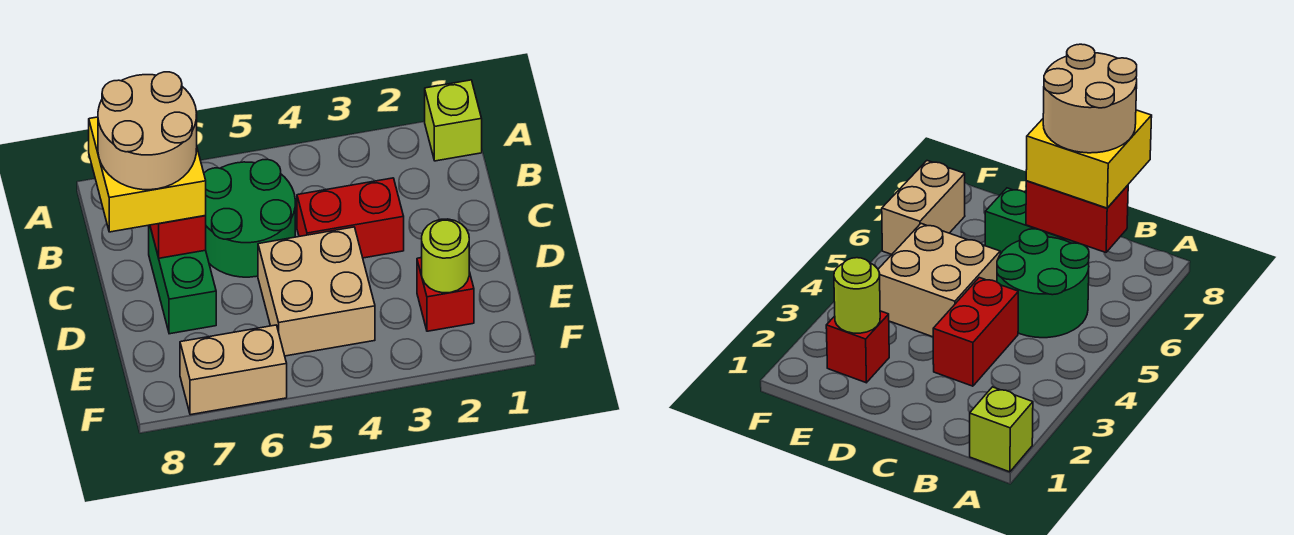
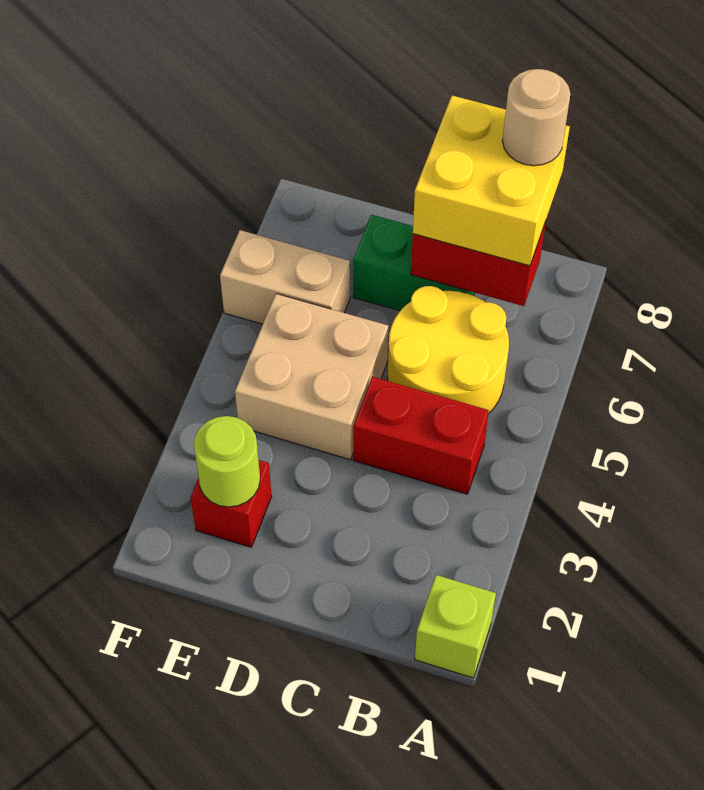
green 2x2 round brick [204,159,295,277] -> yellow 2x2 round brick [388,286,509,414]
tan 2x2 round brick [98,72,197,190] -> tan 1x1 round brick [502,69,570,166]
red 1x2 brick [297,178,404,258] -> red 1x2 brick turned to [353,377,489,494]
tan 1x2 brick [180,325,287,415] -> tan 1x2 brick turned to [220,230,350,324]

